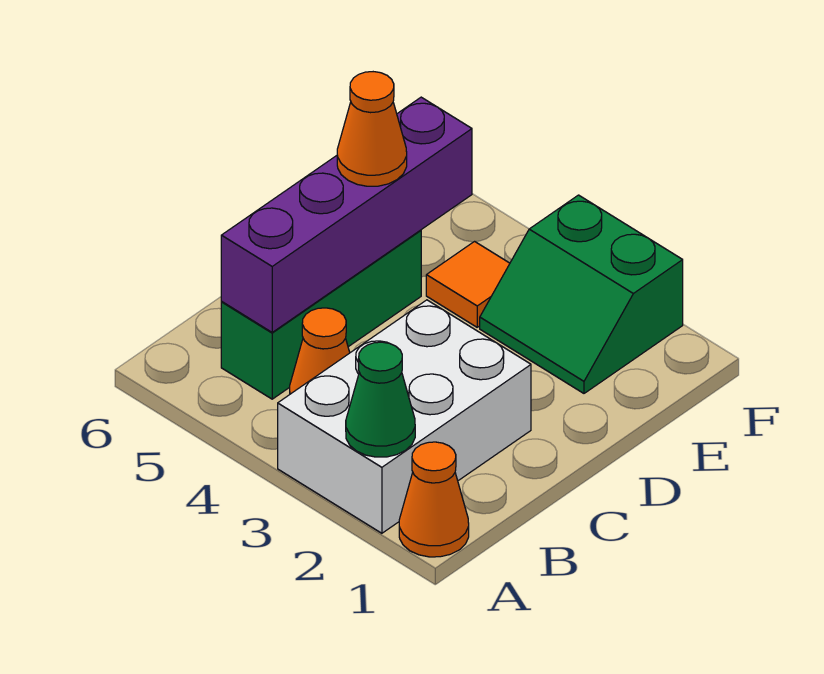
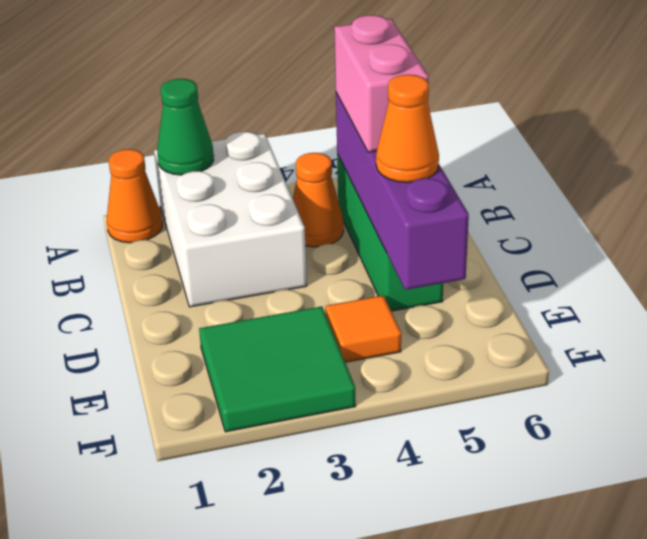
none -> pink 1x2 brick [334,15,428,152]
green 2x2 slope [480,195,683,393] -> green 2x2 tile [199,306,356,432]

